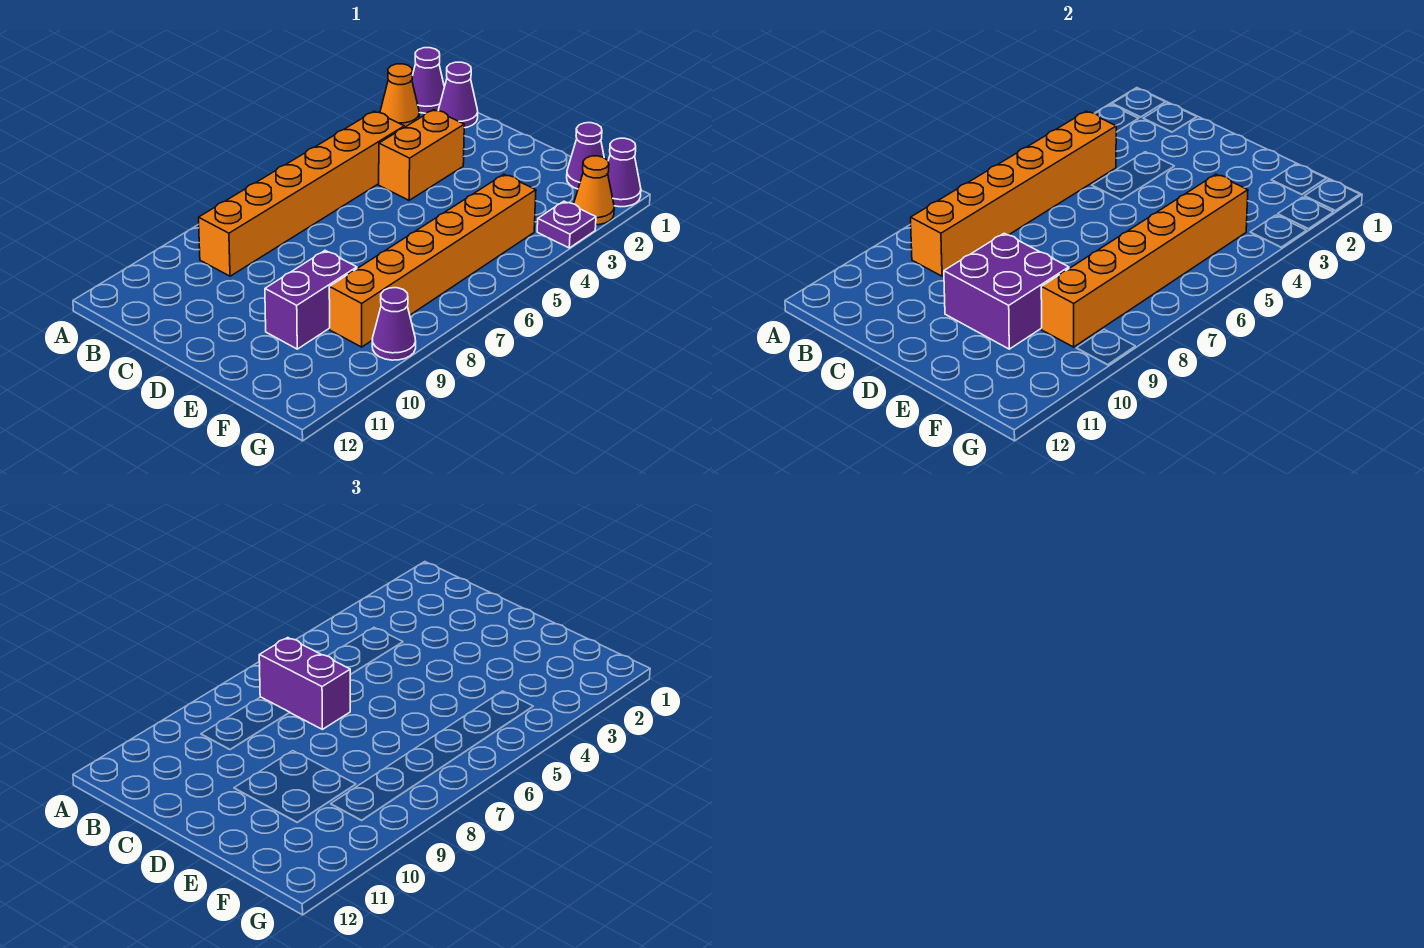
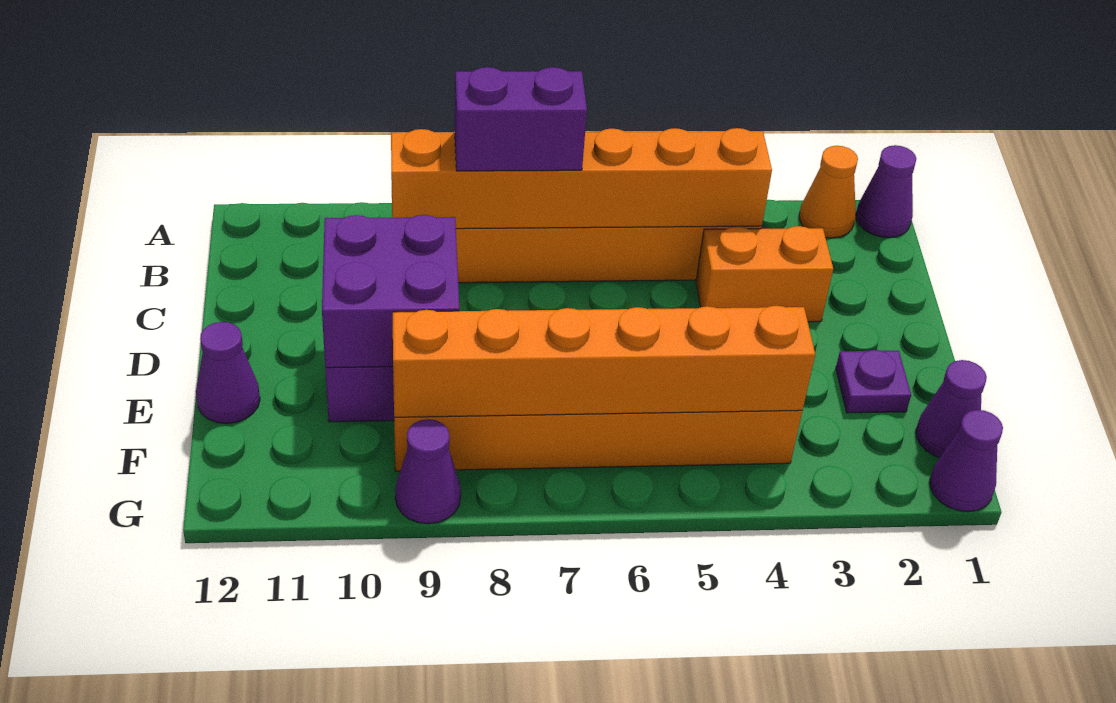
purple 1x1 cone [439,62,478,128] -> purple 1x1 cone moved to [196,322,260,424]
purple 1x2 brick [259,638,351,729] -> purple 1x2 brick turned to [454,67,587,171]
orange 1x1 cone [574,156,614,225] -> none
purple 1x1 plate [537,201,596,248] -> purple 1x1 plate moved to [836,350,911,413]

